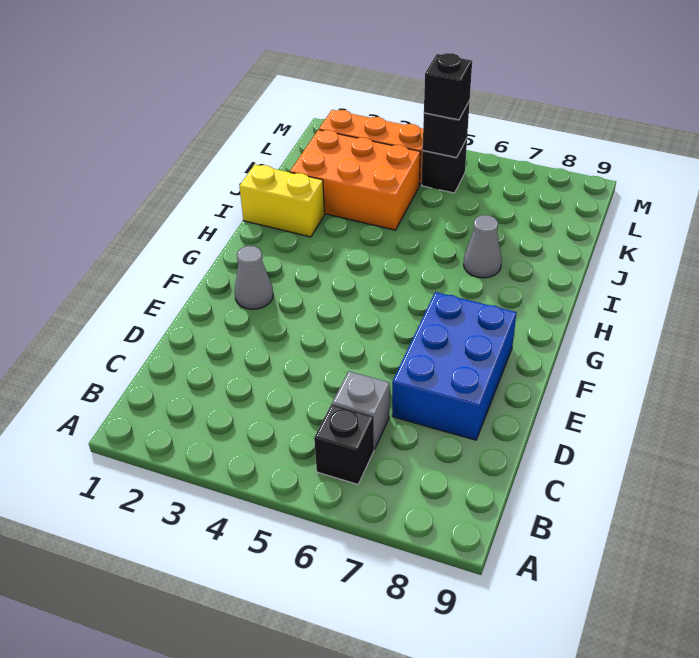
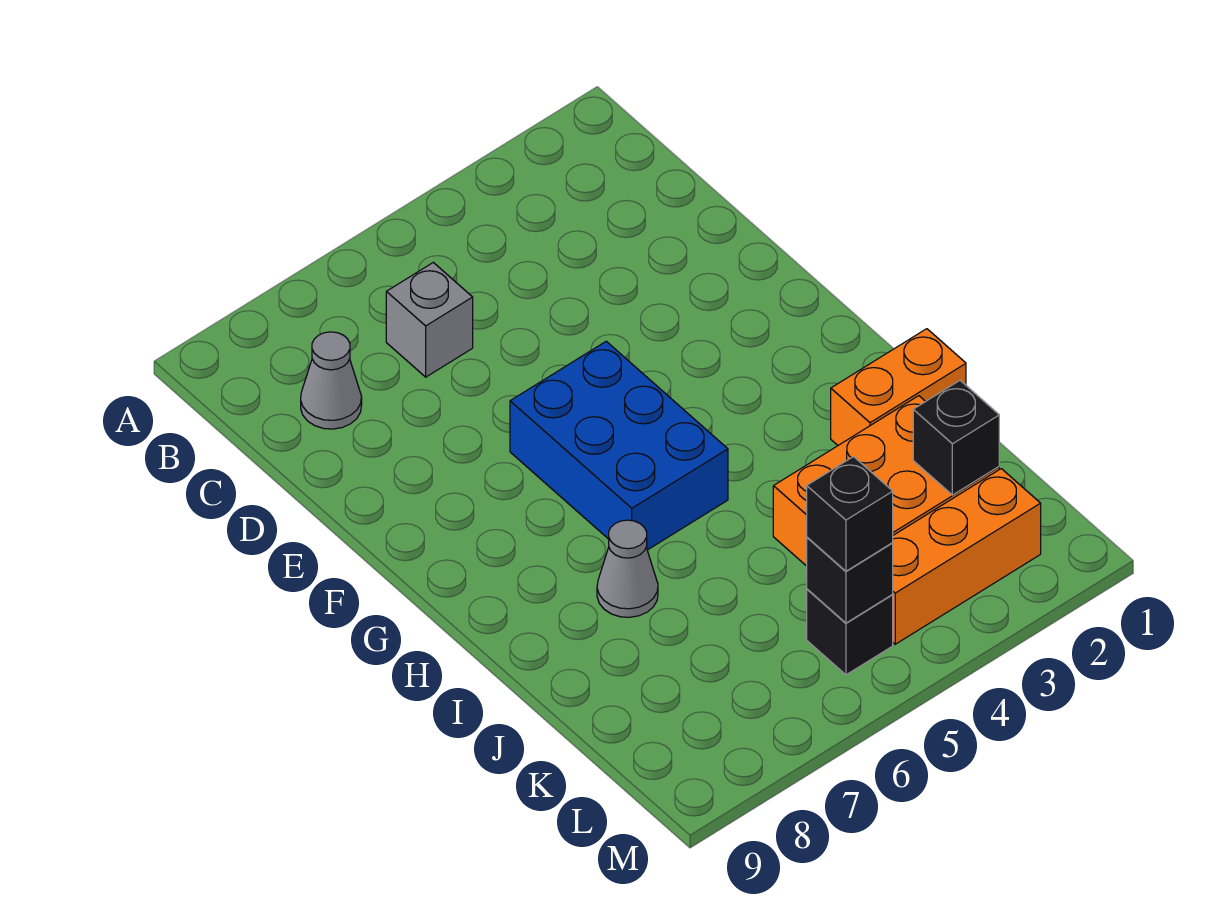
black 1x1 brick [314,404,374,484] -> black 1x1 brick moved to [913,381,999,495]
blue 2x3 brick [392,292,517,440] -> blue 2x3 brick moved to [510,341,728,550]
grey 1x1 cone [235,246,273,309] -> grey 1x1 cone moved to [301,332,362,429]
yellow 1x2 brick [239,165,325,237] -> orange 1x2 brick [831,329,966,445]

